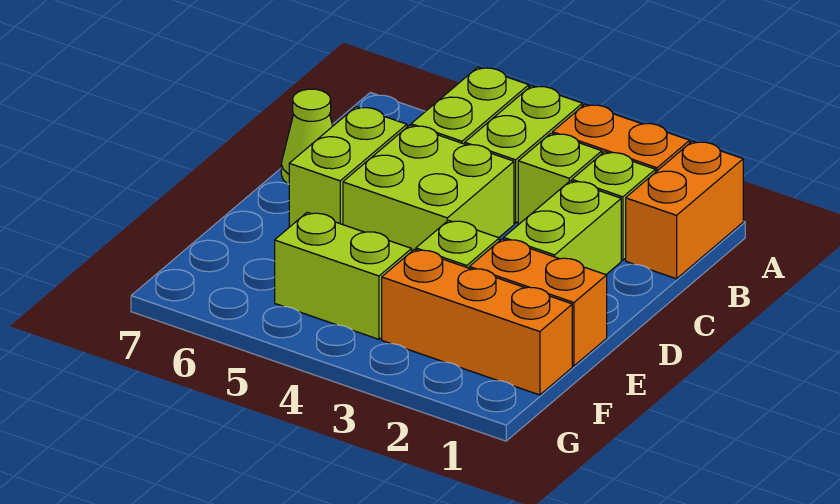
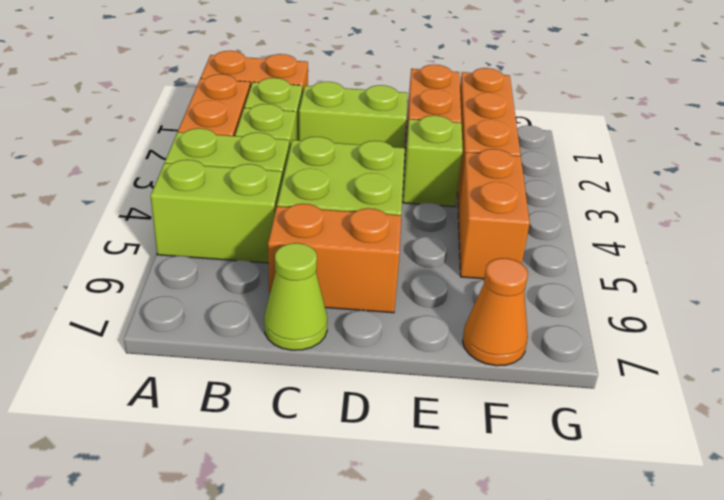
lime 1x2 brick [289,107,407,227] -> orange 1x2 brick [268,204,401,313]
lime 1x2 brick [275,212,412,339] -> orange 1x2 brick [458,149,530,279]
none -> orange 1x1 cone [463,258,528,366]

